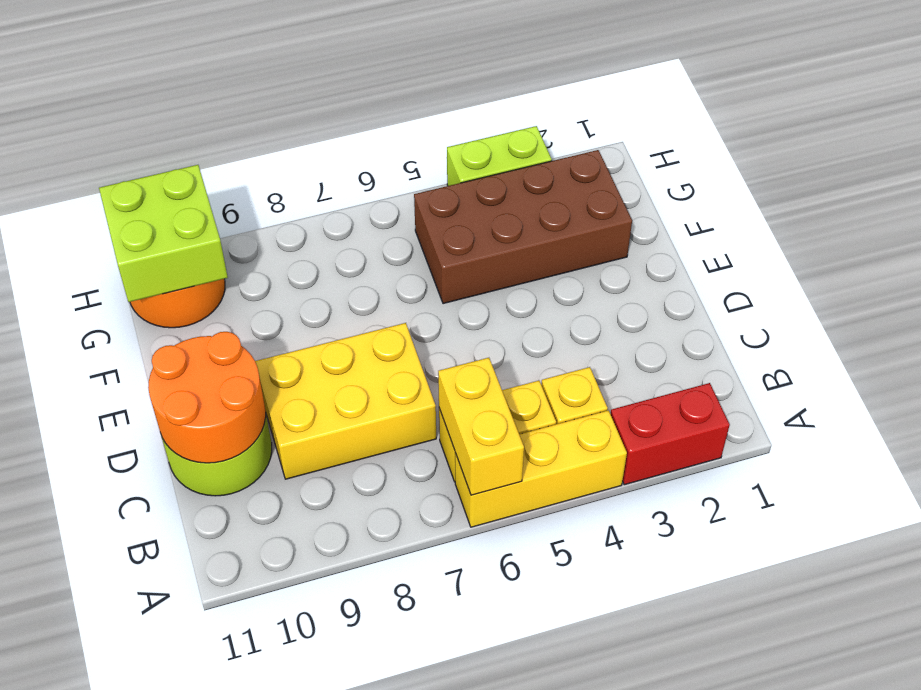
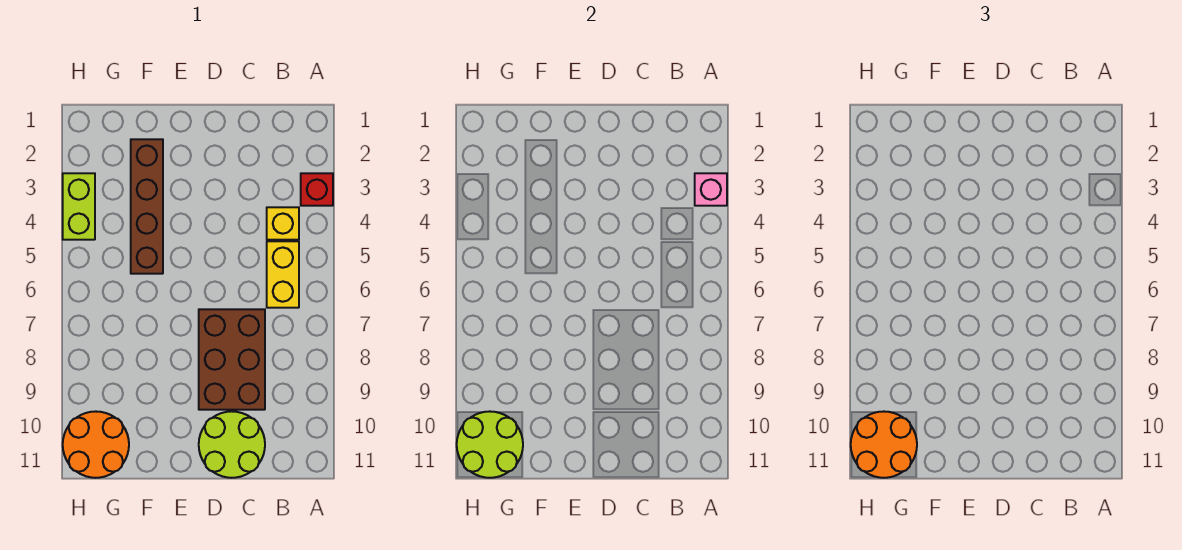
red 1x2 brick [611,383,730,485] -> red 1x1 brick [301,173,333,206]
none -> pink 1x1 brick [695,173,727,206]
yellow 1x3 brick [455,410,627,527] -> none
yellow 1x2 brick [438,358,524,495] -> none
yellow 2x3 brick [255,323,436,479] -> brown 2x3 brick [199,309,265,410]
orange 2x2 round brick [148,332,266,463] -> orange 2x2 round brick moved to [851,411,917,478]
brown 2x4 brick [414,150,632,304] -> brown 1x4 brick [131,139,163,274]
lime 2x2 brick [99,165,228,302] -> lime 2x2 round brick [457,411,523,478]

